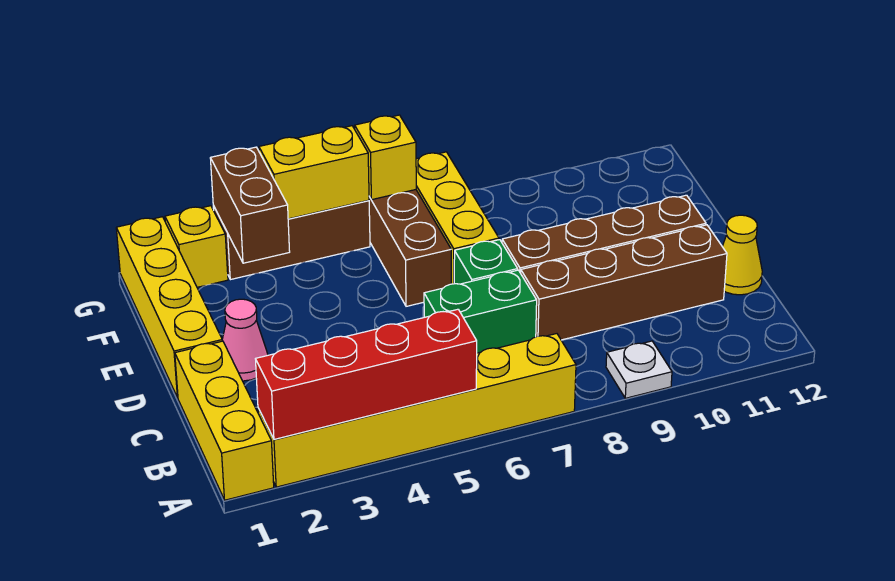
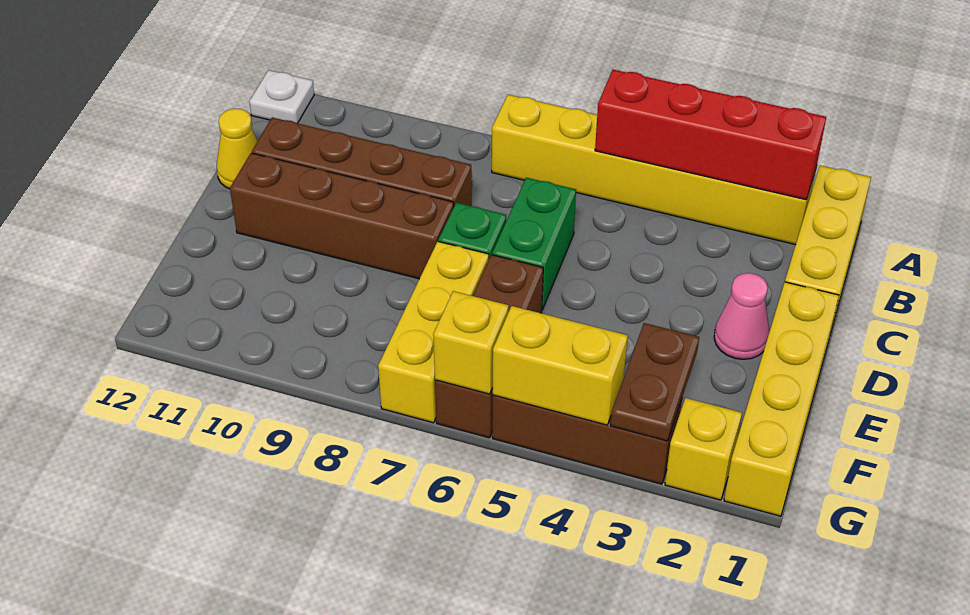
white 1x1 plate [606,341,672,398] -> white 1x1 plate moved to [249,70,314,123]
green 1x2 brick [424,270,537,353] -> green 1x2 brick turned to [492,178,576,310]
brown 1x2 brick [210,147,290,263] -> brown 1x2 plate [610,323,699,441]

